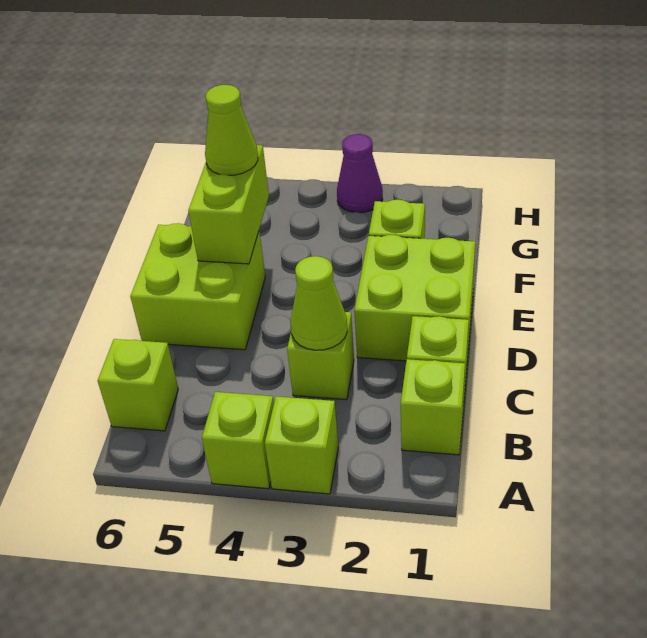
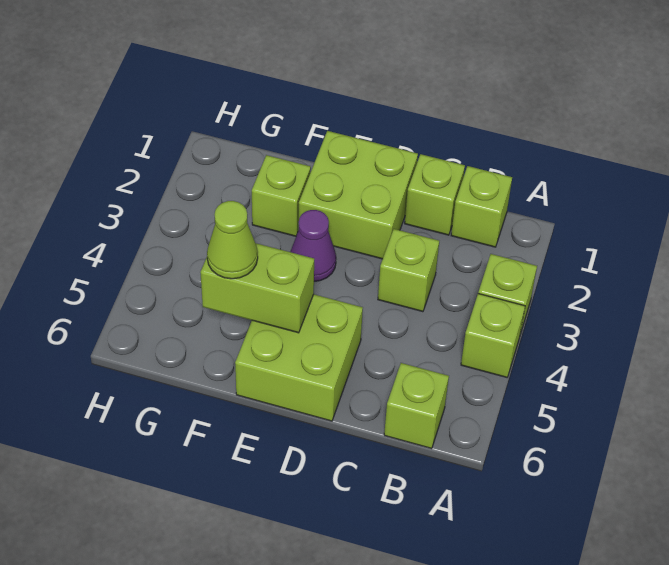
lime 1x1 cone [291,256,347,350] -> none
purple 1x1 cone [337,134,383,213] -> purple 1x1 cone moved to [291,210,336,281]

